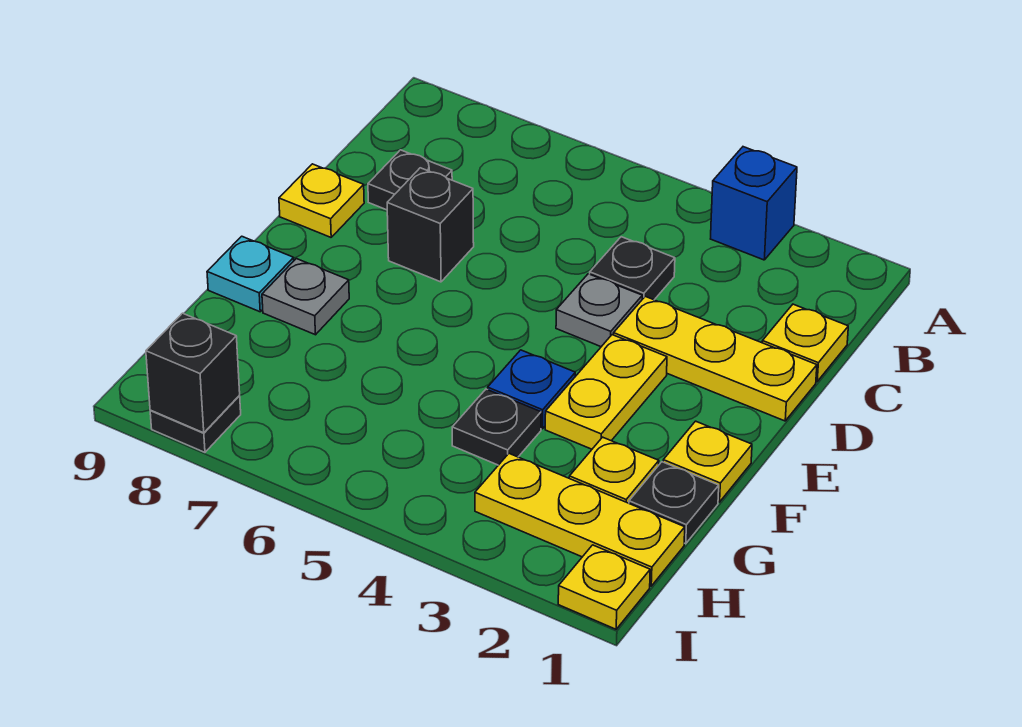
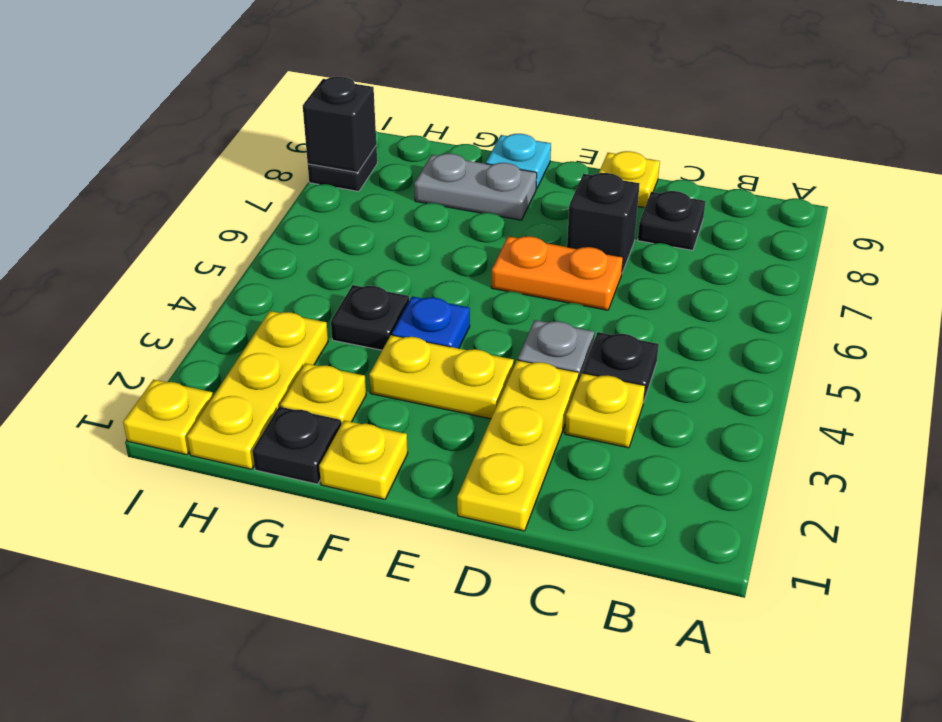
blue 1x1 brick [711,147,797,260] -> none
yellow 1x1 plate [762,304,848,381] -> yellow 1x1 plate moved to [565,373,645,448]
none -> orange 1x2 plate [491,236,623,310]
grey 1x1 plate [262,259,349,335] -> grey 1x2 plate [414,154,537,220]

